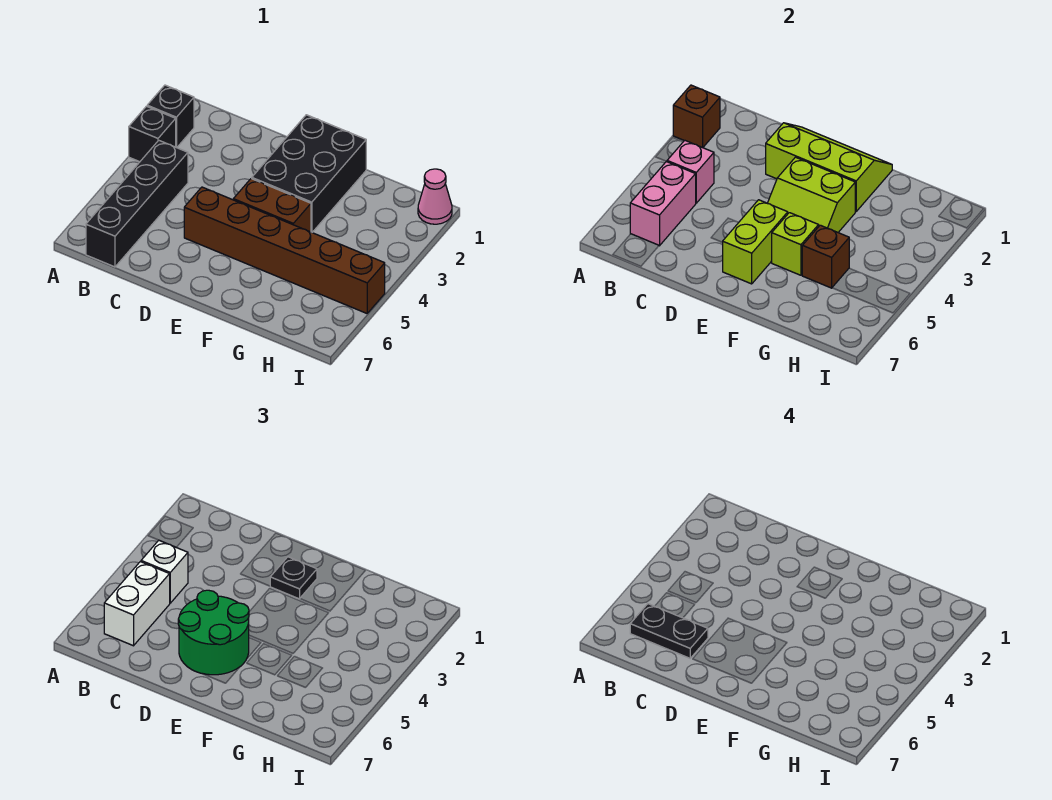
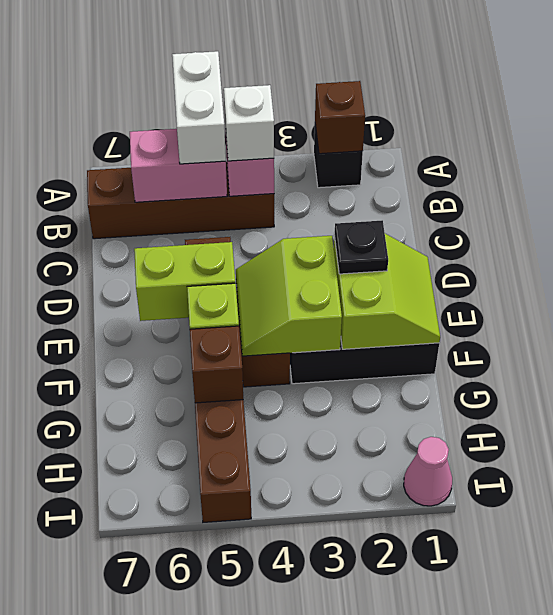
black 1x1 brick [129,106,176,162] -> none
black 1x4 brick [86,140,188,267] -> brown 1x4 brick [87,162,274,239]
white 1x2 brick [104,562,170,646] -> white 1x2 brick turned to [172,51,226,164]
black 1x2 plate [630,604,708,658] -> none
lime 2x3 slope [766,123,892,212] -> lime 2x2 slope [334,234,440,349]
green 2x2 round brick [178,590,249,675] -> none

